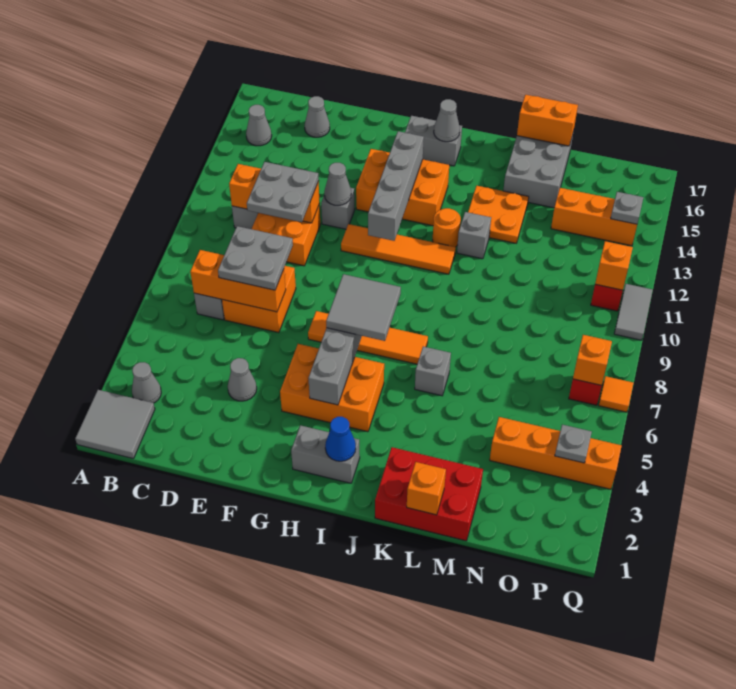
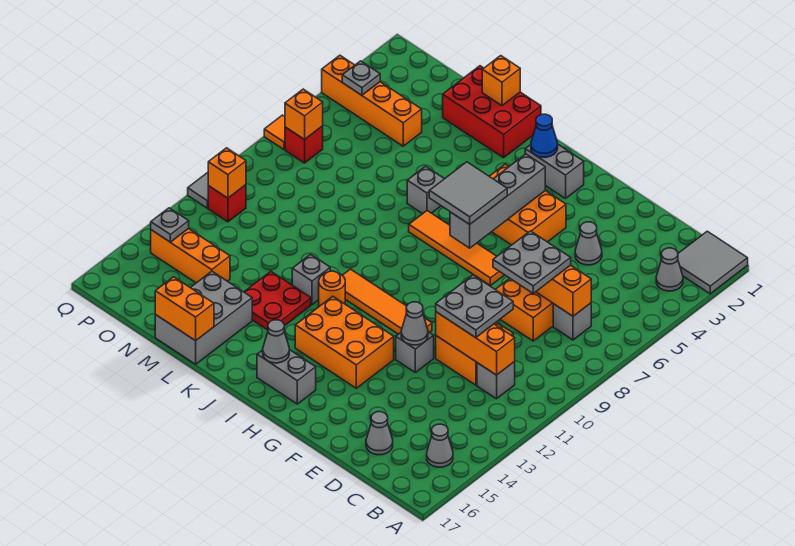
grey 1x4 brick [368,131,424,241] -> none
orange 2x2 plate [468,186,529,243] -> red 2x2 plate [244,271,311,330]

